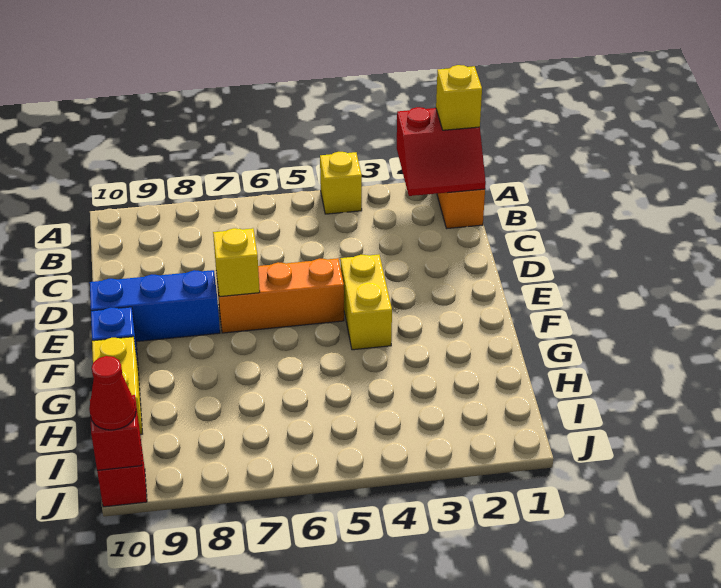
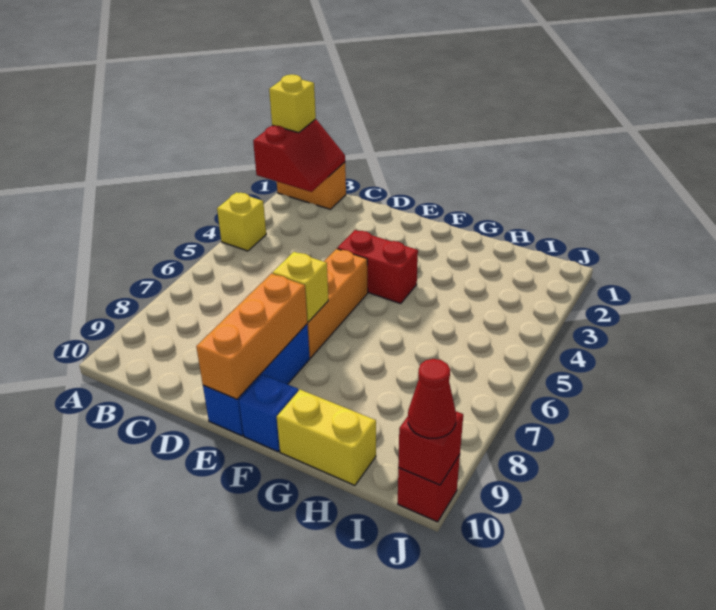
yellow 1x2 brick [340,255,392,350] -> red 1x2 brick [337,230,418,304]
none -> orange 1x3 brick [196,273,307,399]

